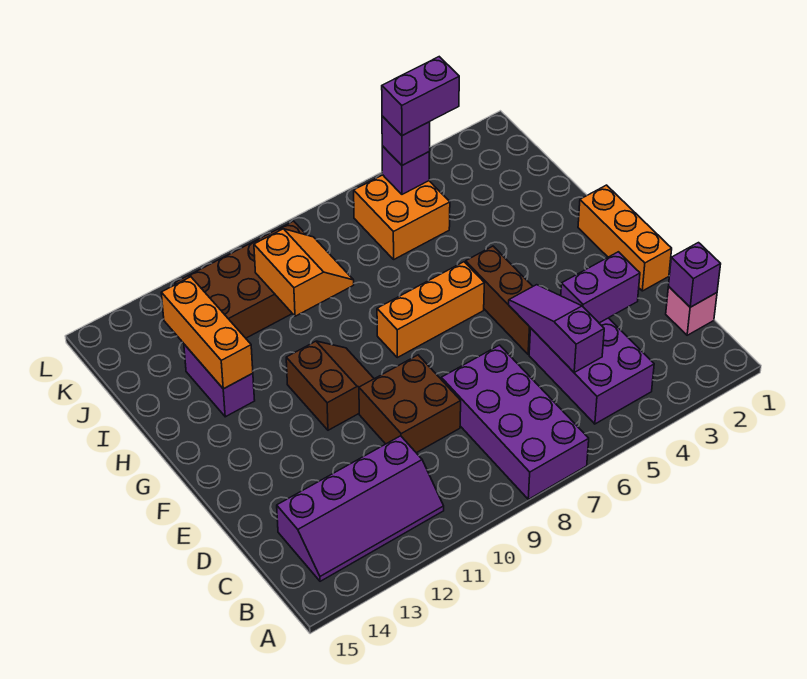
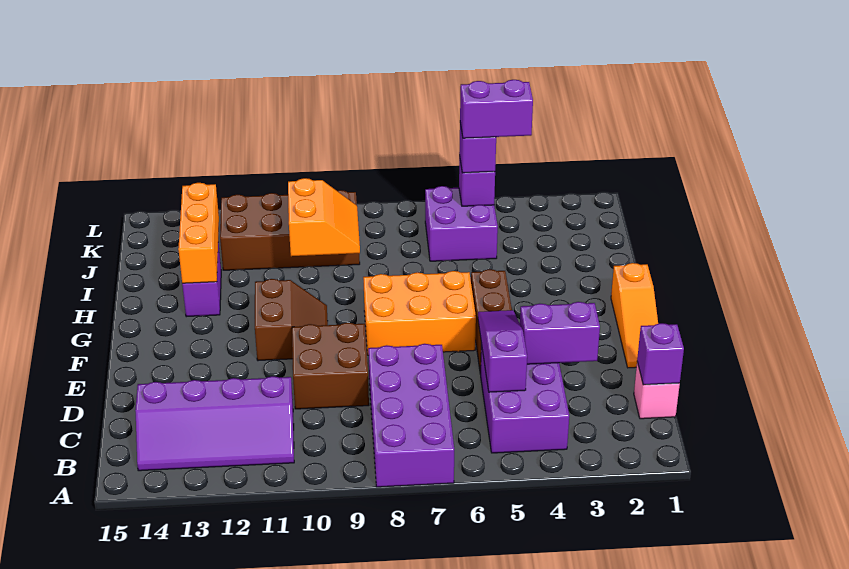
orange 1x3 brick [578,185,672,291] -> orange 1x3 slope [611,263,658,368]
orange 1x3 brick [377,262,484,358] -> orange 2x3 brick [363,271,476,355]
orange 2x2 brick [354,175,450,259] -> purple 2x2 brick [425,186,498,261]

